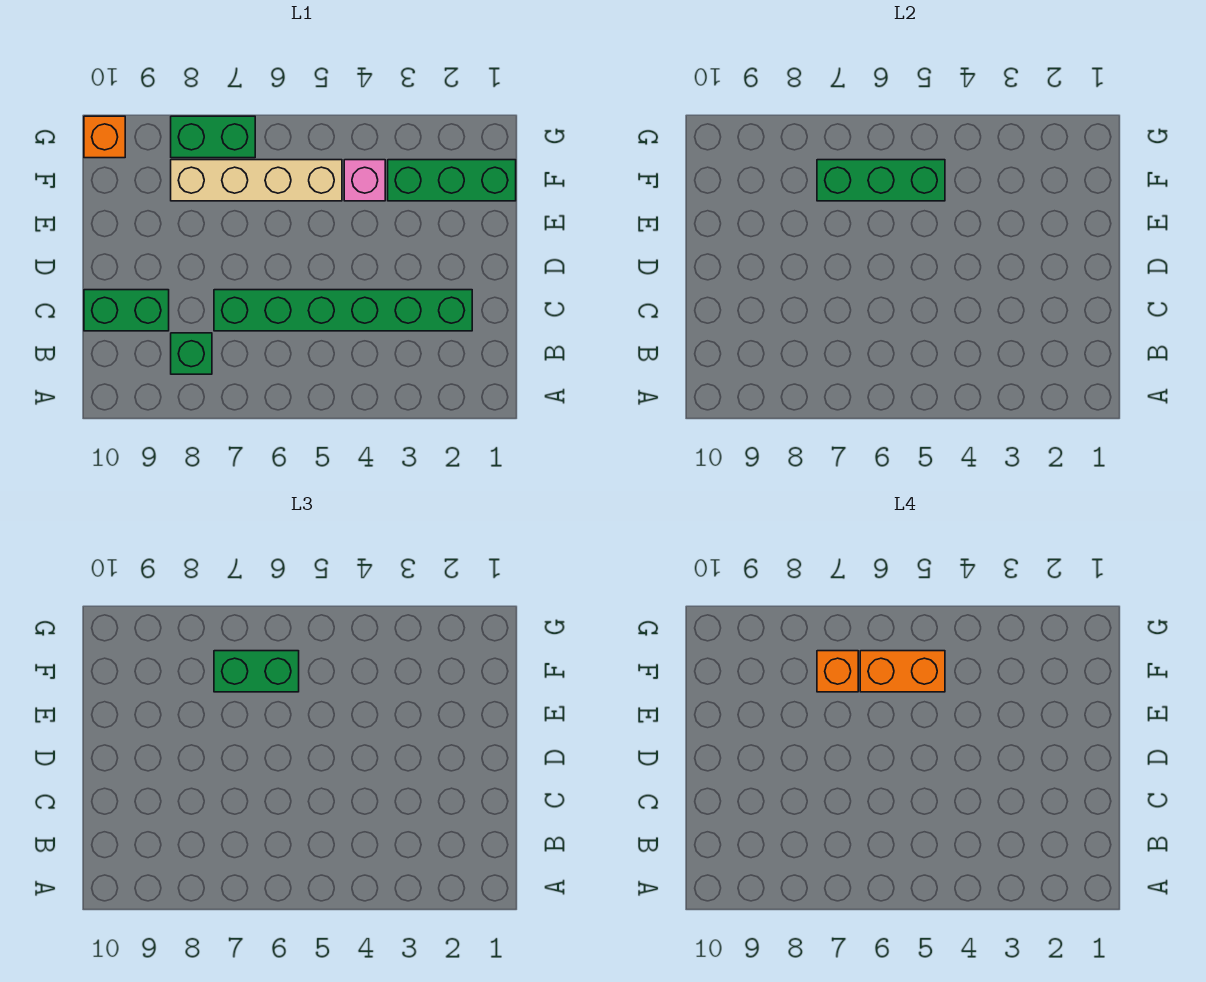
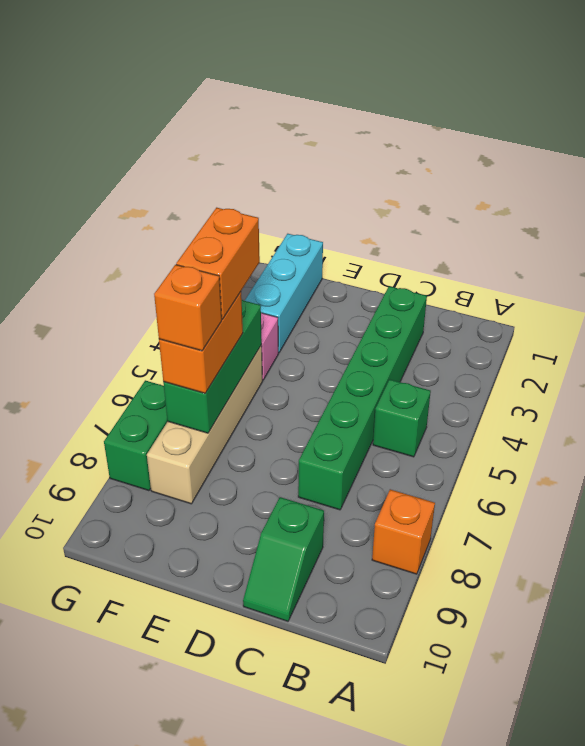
green 1x1 brick [171,333,212,374] -> green 1x1 brick moved to [373,379,431,457]
green 1x2 brick [84,290,169,331] -> green 1x2 slope [243,497,324,621]
green 1x3 brick [388,160,516,201] -> cyan 1x3 brick [245,234,323,353]
green 1x2 brick [214,651,299,692] -> orange 1x2 brick [159,292,243,393]
orange 1x1 brick [84,116,125,158] -> orange 1x1 brick moved to [372,489,435,574]

